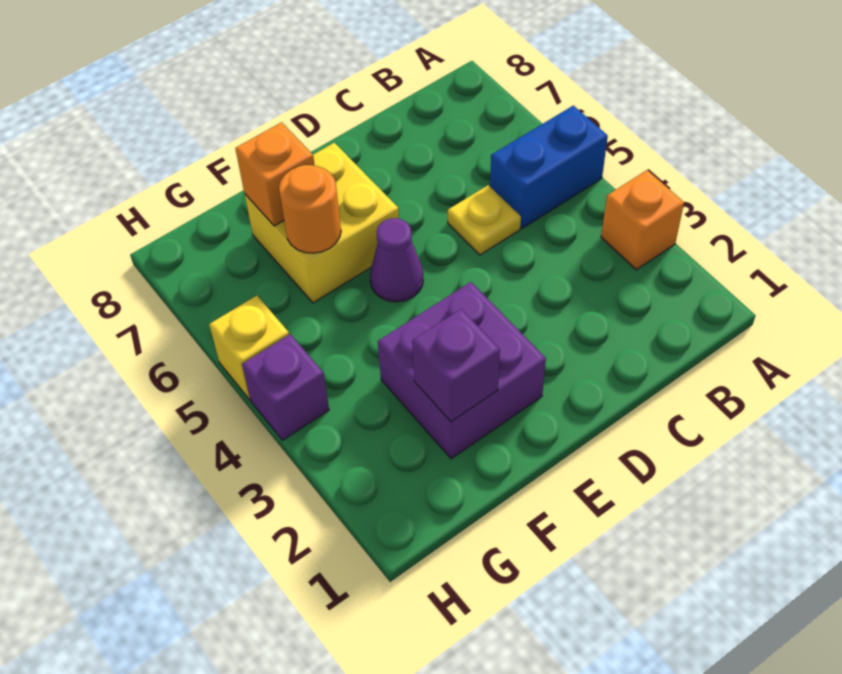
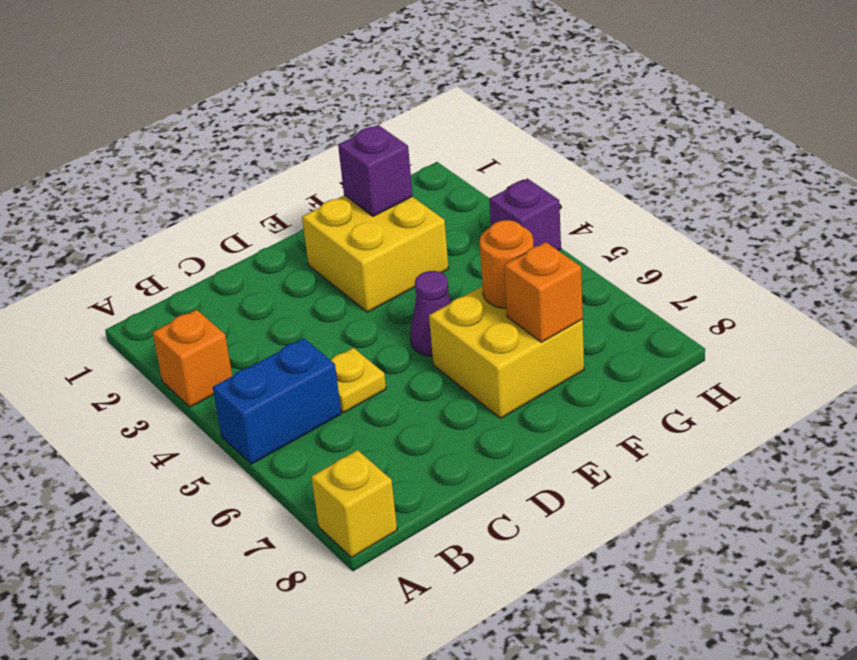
purple 2x2 brick [378,282,546,459] -> yellow 2x2 brick [302,195,449,312]
yellow 1x1 brick [209,296,289,400] -> yellow 1x1 brick moved to [311,450,397,557]

